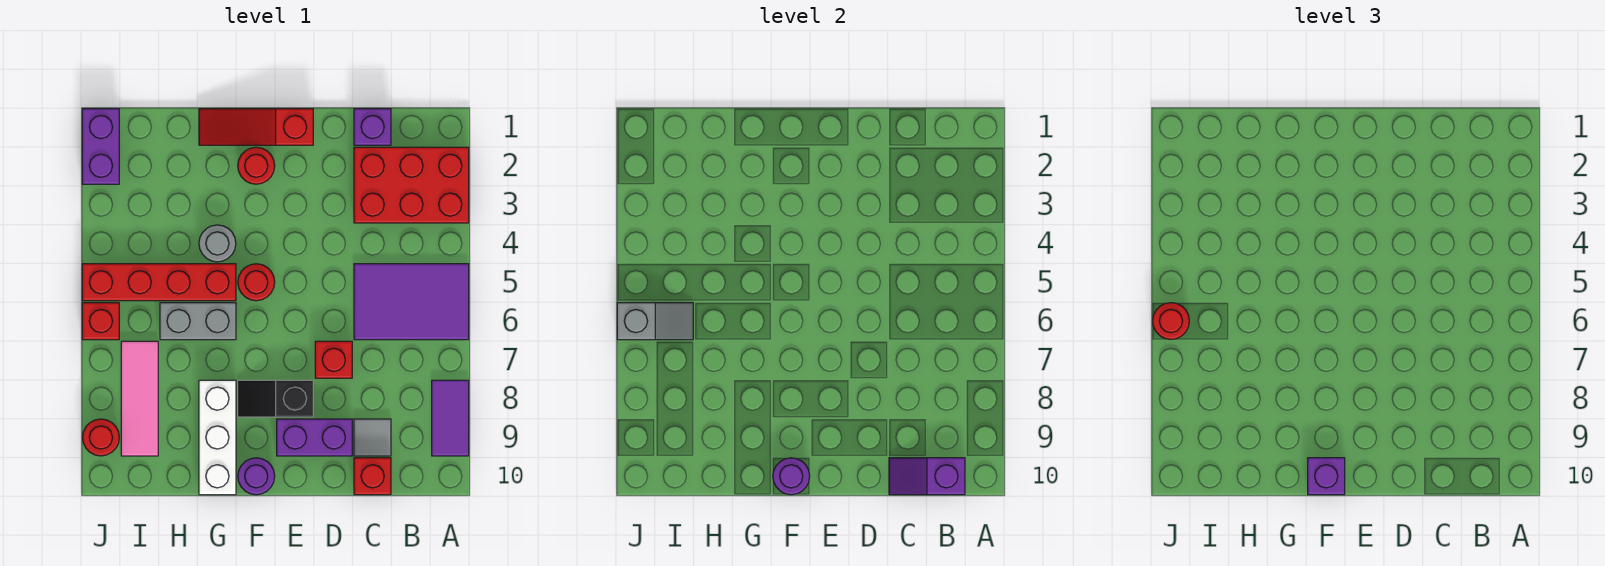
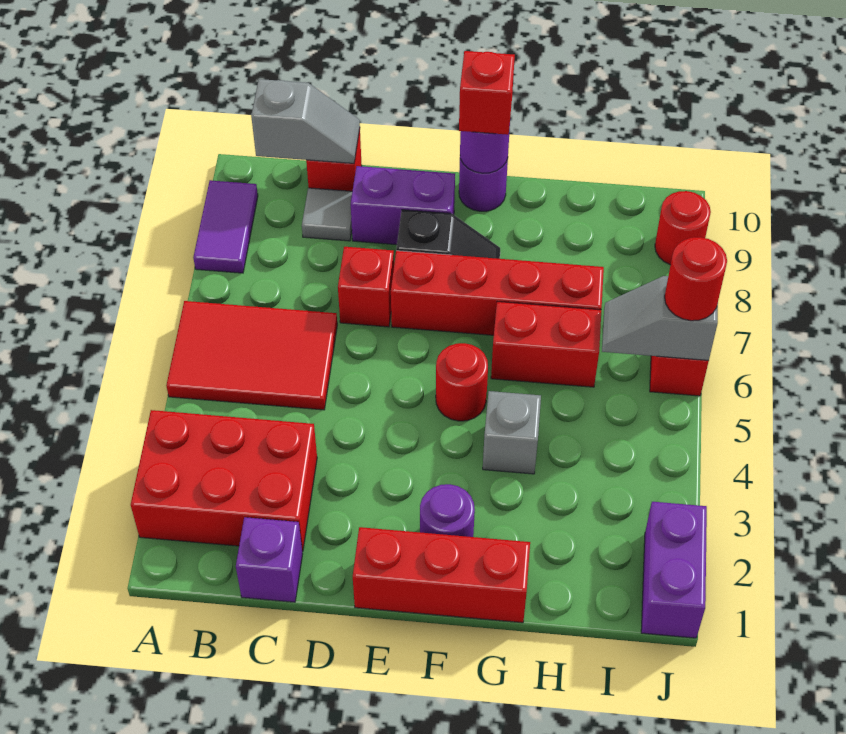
purple 2x3 tile [354,264,469,340] -> red 2x3 tile [166,301,337,410]
purple 1x2 slope [889,458,965,495] -> grey 1x2 slope [251,79,360,163]
red 1x3 slope [199,109,313,145] -> red 1x3 brick [353,527,530,623]
red 1x1 round brick [238,147,275,184] -> purple 1x1 round brick [420,484,475,537]
purple 1x1 brick [1308,458,1345,495] -> red 1x1 brick [459,51,515,135]
grey 1x1 round brick [199,225,236,262] -> grey 1x1 brick [483,391,541,474]
red 1x4 brick [82,264,236,301] -> red 1x4 brick moved to [391,251,604,335]
grey 1x2 brick [160,303,236,340] -> red 1x2 brick [491,302,601,387]
white 1x3 brick [199,380,236,495] -> none
pink 1x3 tile [121,341,158,456] -> none

